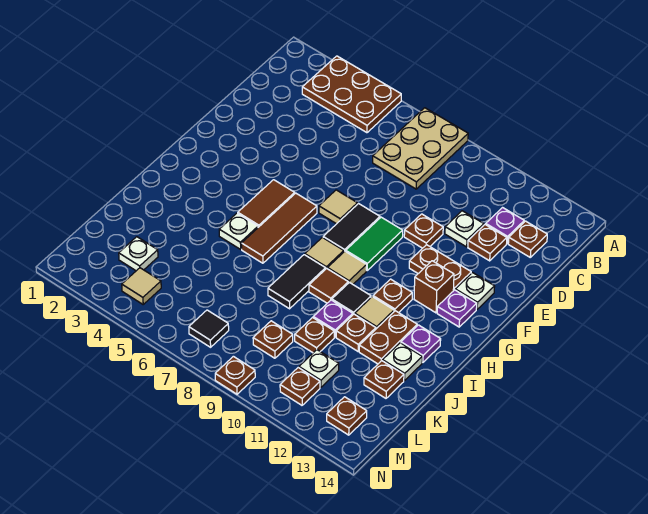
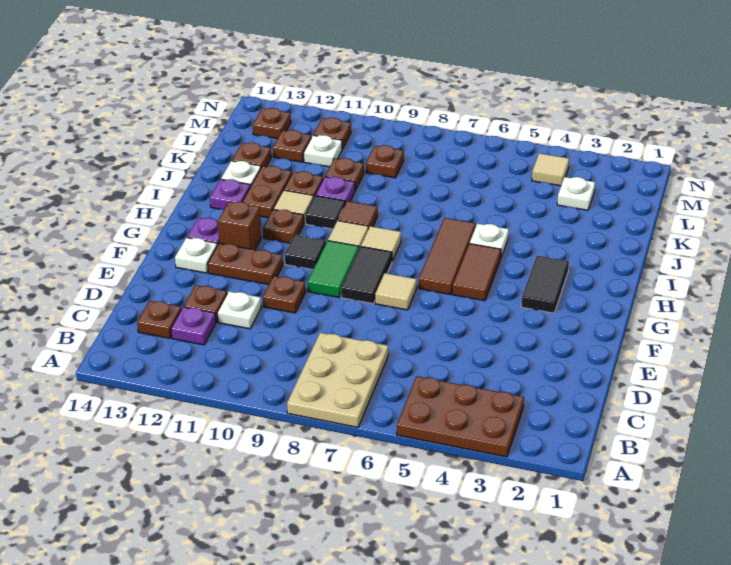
black 1x2 tile [268,255,326,309] -> black 1x2 tile moved to [521,256,569,313]
black 1x1 tile [189,310,229,347] -> black 1x1 tile moved to [285,235,326,270]
brown 1x1 plate [215,356,255,394] -> brown 1x1 plate moved to [273,130,311,162]

